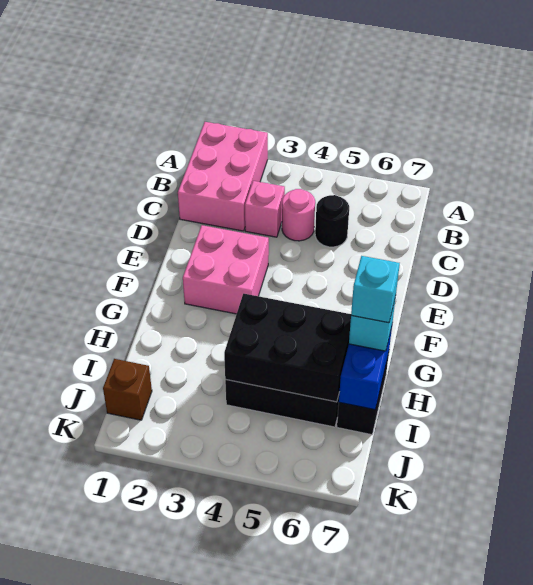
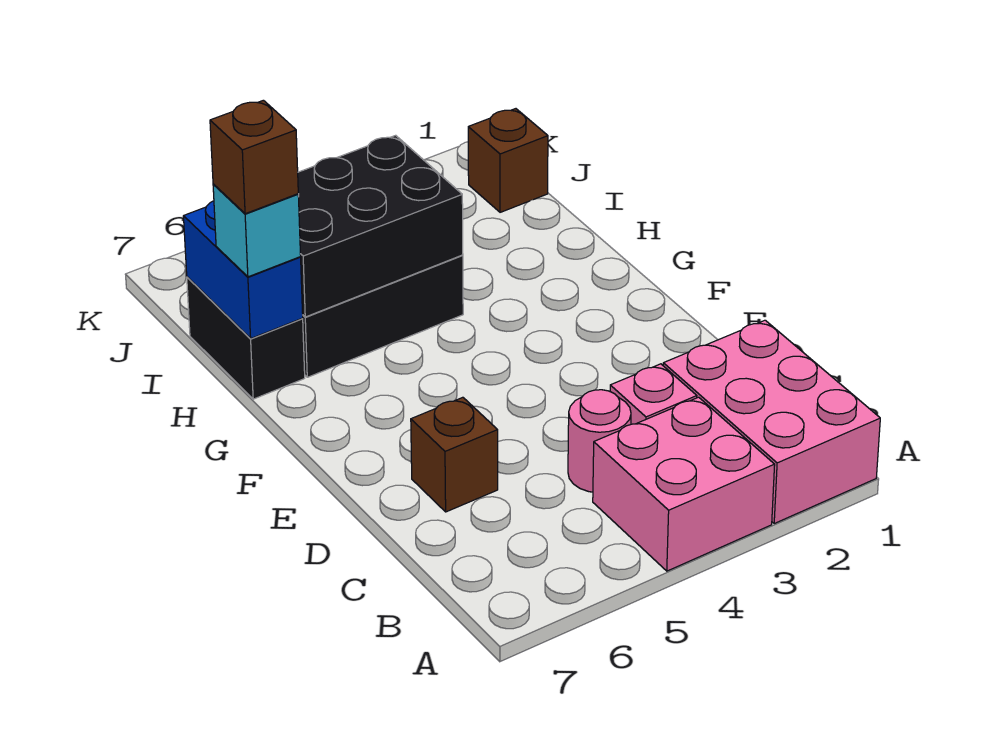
black 1x1 round brick [315,195,349,247] -> none
none -> brown 1x1 brick [411,397,498,512]
pink 2x2 brick [183,225,269,314] -> pink 2x2 brick moved to [593,397,775,571]
cyan 1x1 brick [351,256,400,323] -> brown 1x1 brick [210,100,298,214]

